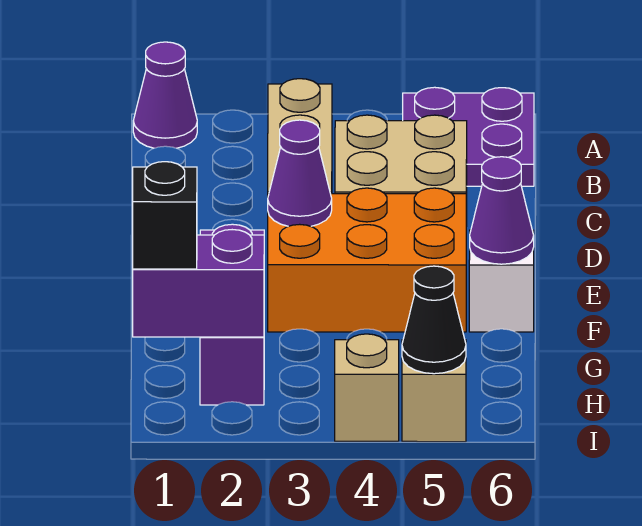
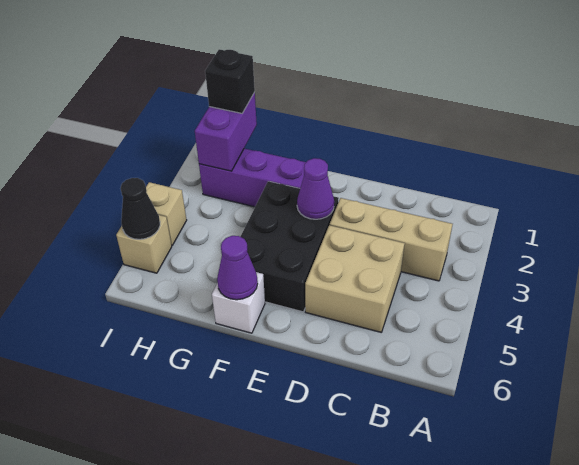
purple 1x1 cone [133,42,197,148] -> none
purple 2x2 plate [403,87,534,186] -> none
orange 2x3 brick [268,188,466,332] -> black 2x3 brick [240,181,339,312]

